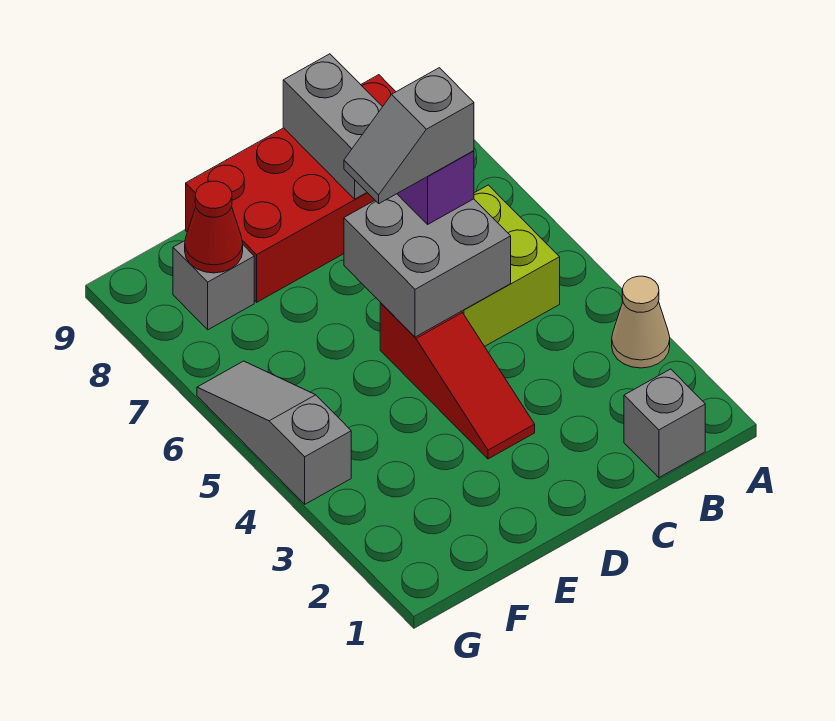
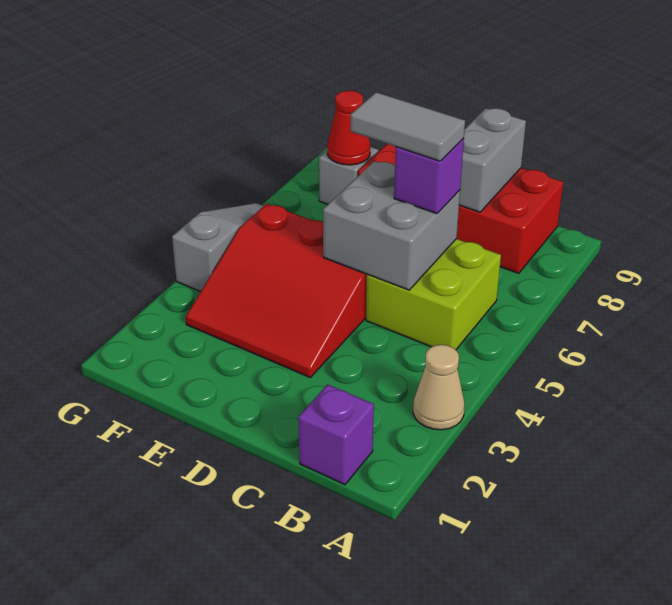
grey 1x1 brick [624,369,705,478] -> purple 1x1 brick [298,384,374,485]
grey 1x2 slope [344,68,474,203] -> grey 1x2 tile [350,92,465,161]
red 1x3 slope [380,303,535,459] -> red 3x3 slope [186,204,367,377]

